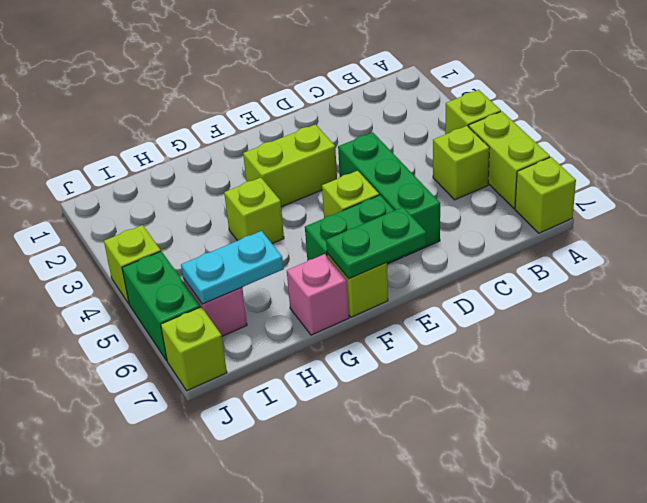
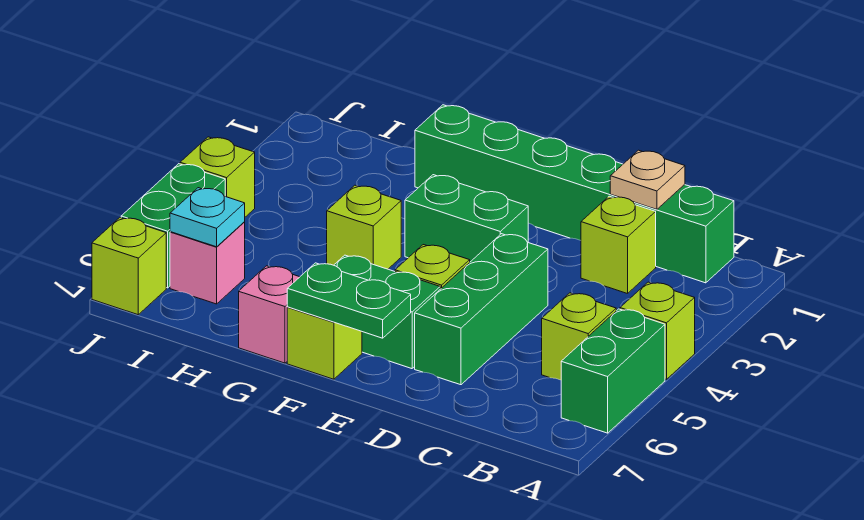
lime 1x2 brick [469,111,550,208] -> green 1x2 brick [561,309,665,433]
lime 1x1 brick [515,157,576,233] -> lime 1x1 brick moved to [581,196,656,294]
none -> green 1x6 brick [415,105,734,283]
none -> tan 1x1 plate [610,150,685,209]
lime 1x2 brick [243,124,337,207] -> green 1x2 brick [405,175,528,262]
cyan 1x2 plate [181,231,283,304] -> cyan 1x1 plate [170,188,245,247]

